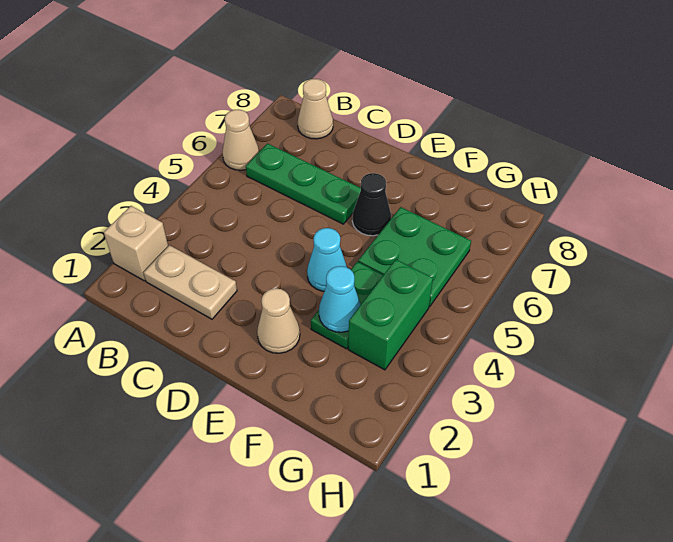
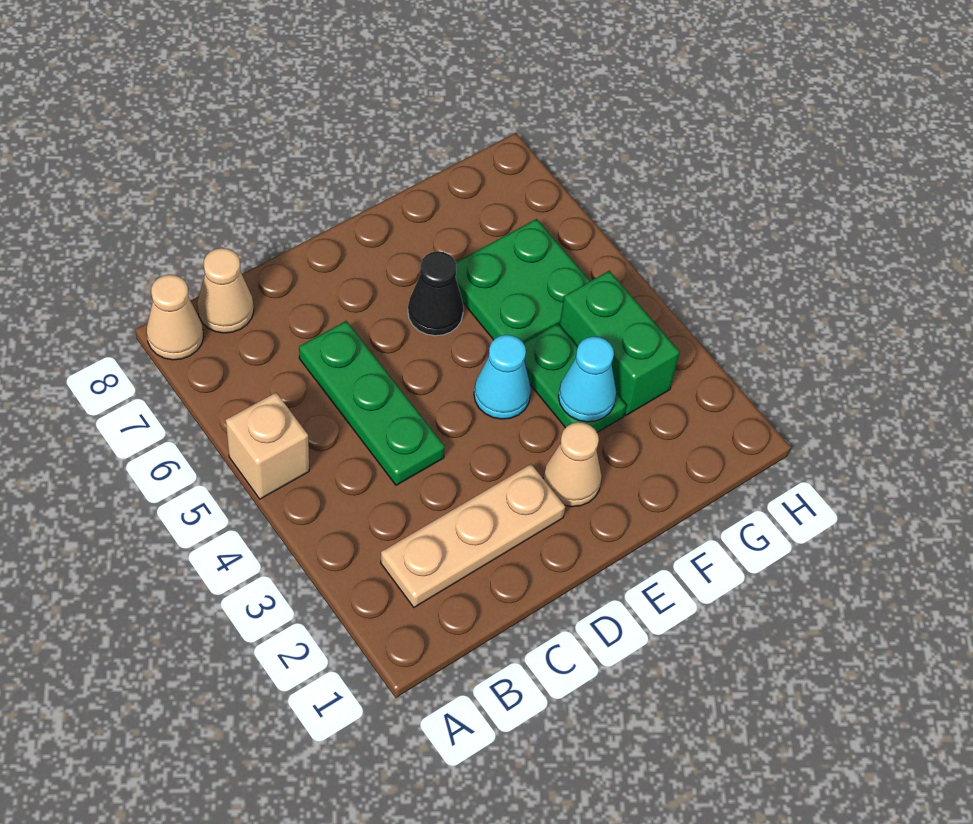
tan 1x1 brick [104,206,168,281] -> tan 1x1 brick moved to [226,393,309,499]
tan 1x1 cone [222,110,259,170] -> tan 1x1 cone moved to [146,275,203,360]
tan 1x2 plate [143,245,237,319] -> tan 1x3 plate [381,464,565,607]
green 1x3 plate [246,144,361,224] -> green 1x3 plate turned to [299,321,445,485]

